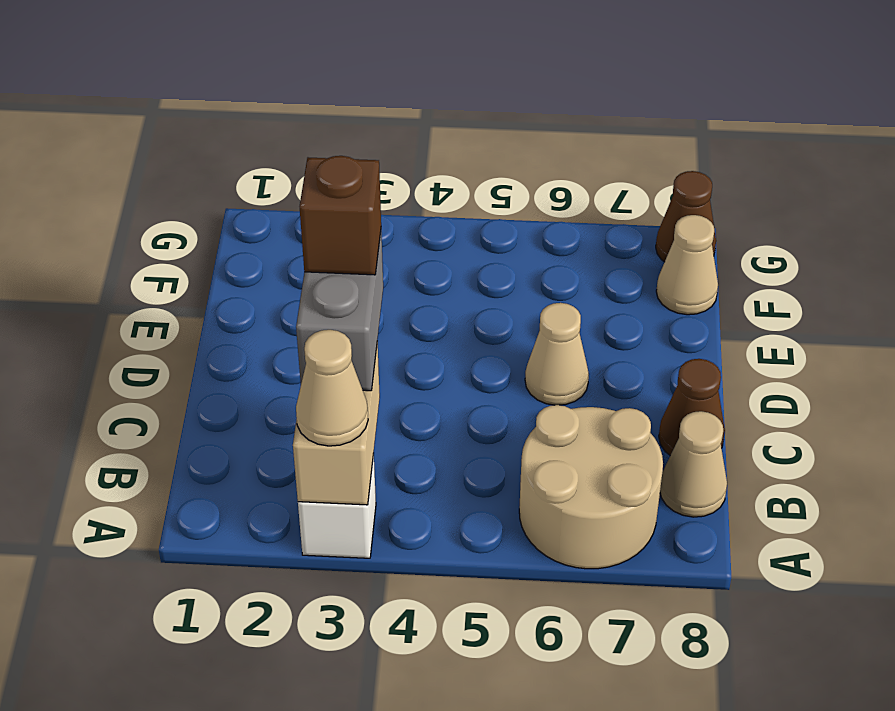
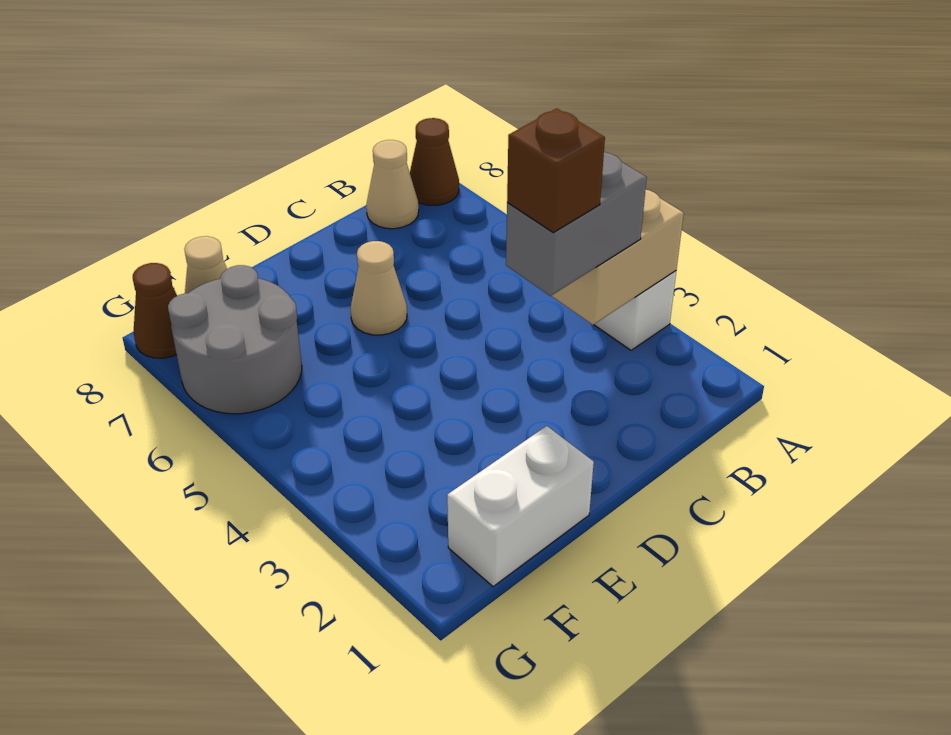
tan 1x1 cone [296,330,368,446] -> none
tan 2x2 round brick [519,405,663,569] -> none
brown 1x1 cone [659,359,725,455] -> brown 1x1 cone moved to [410,118,459,205]
none -> white 1x2 brick [447,426,594,587]
none -> grey 2x2 round brick [168,265,302,414]

